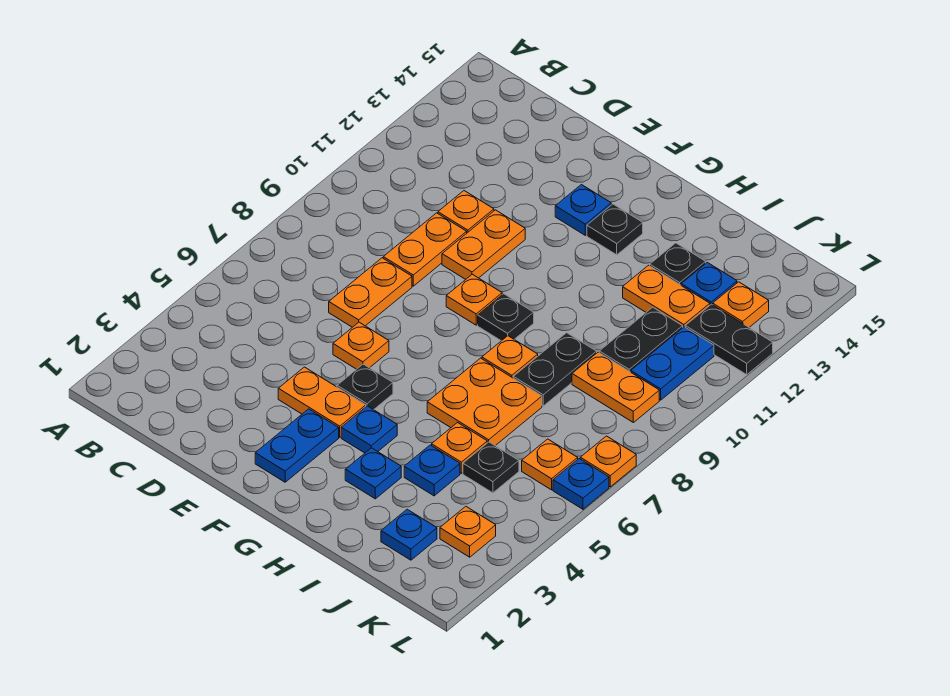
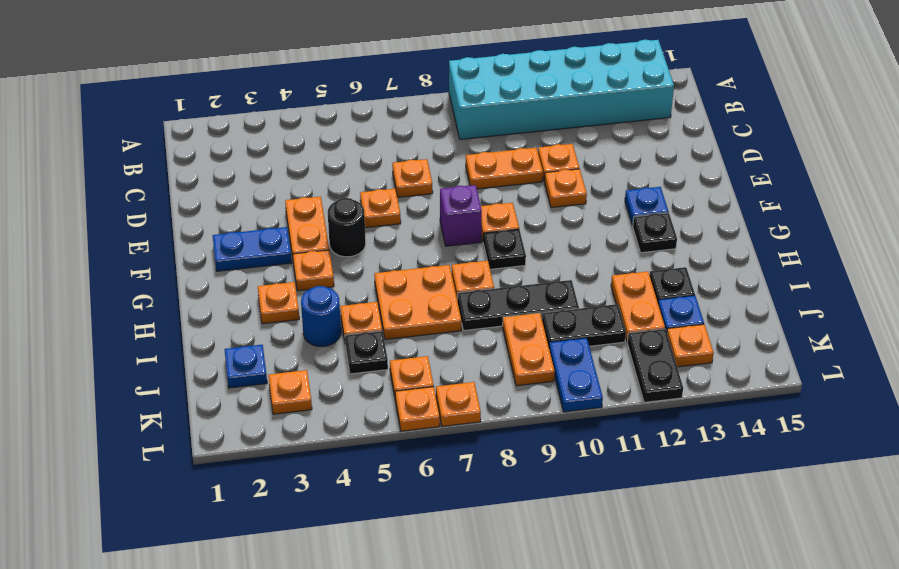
none -> cyan 2x6 brick [449,40,674,139]
orange 1x2 plate [329,258,412,327] -> orange 1x1 plate [392,159,433,197]
orange 1x2 plate [442,210,525,279] -> orange 1x1 plate [544,169,587,208]
black 1x1 plate [337,364,393,410] -> black 1x1 round brick [328,198,366,257]
none -> purple 1x1 brick [440,185,482,246]
blue 1x1 plate [341,406,397,453] -> orange 1x1 plate [293,250,334,291]
blue 1x1 plate [345,448,401,499] -> orange 1x1 plate [258,282,299,324]
blue 1x1 plate [404,445,460,496] -> blue 1x1 round brick [301,286,341,346]
black 1x2 plate [513,333,597,406] -> black 1x3 plate [457,280,579,330]
blue 1x2 plate [631,327,714,400] -> blue 1x2 plate turned to [549,338,603,412]
blue 1x1 plate [553,459,609,509] -> orange 1x1 plate [395,387,440,431]

